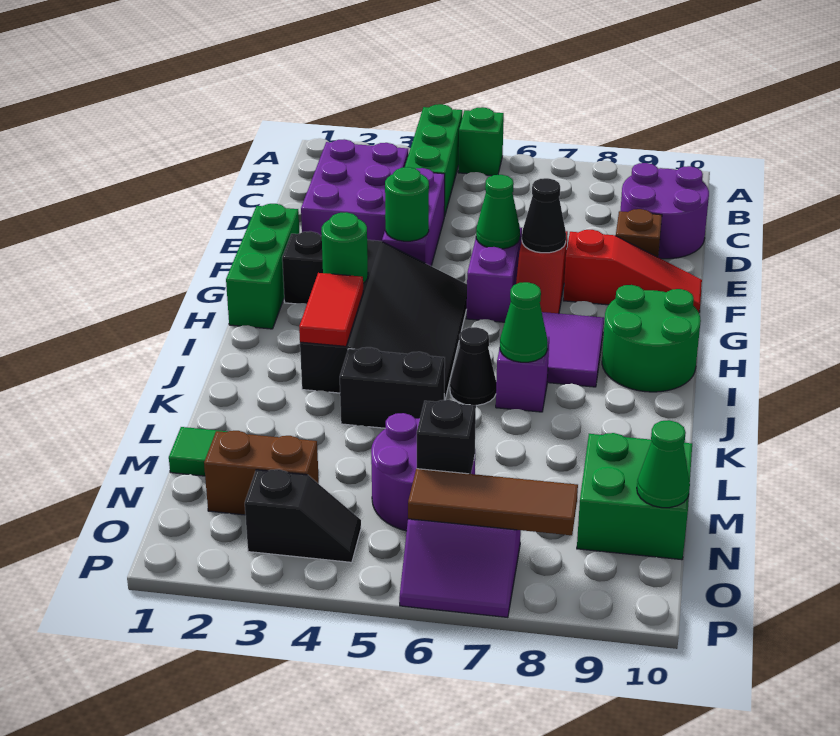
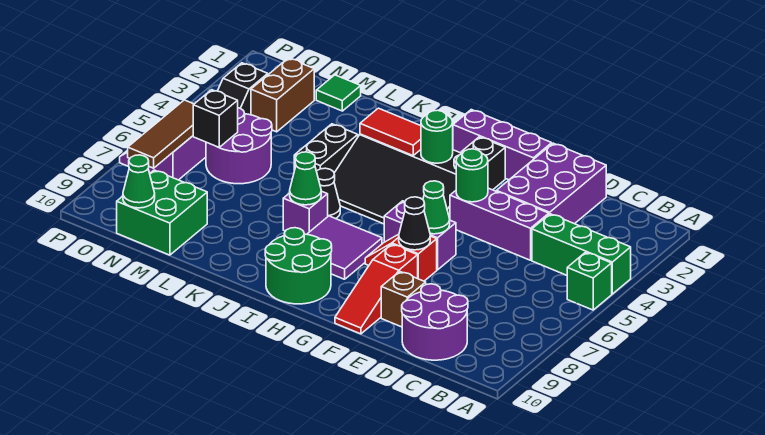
purple 2x3 brick [301,139,408,241] -> purple 2x3 brick turned to [496,143,606,224]
green 1x3 brick [226,204,299,329] -> purple 1x3 brick [453,110,552,180]

